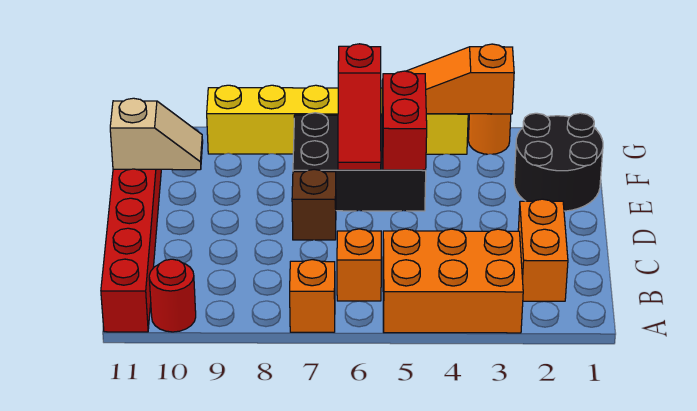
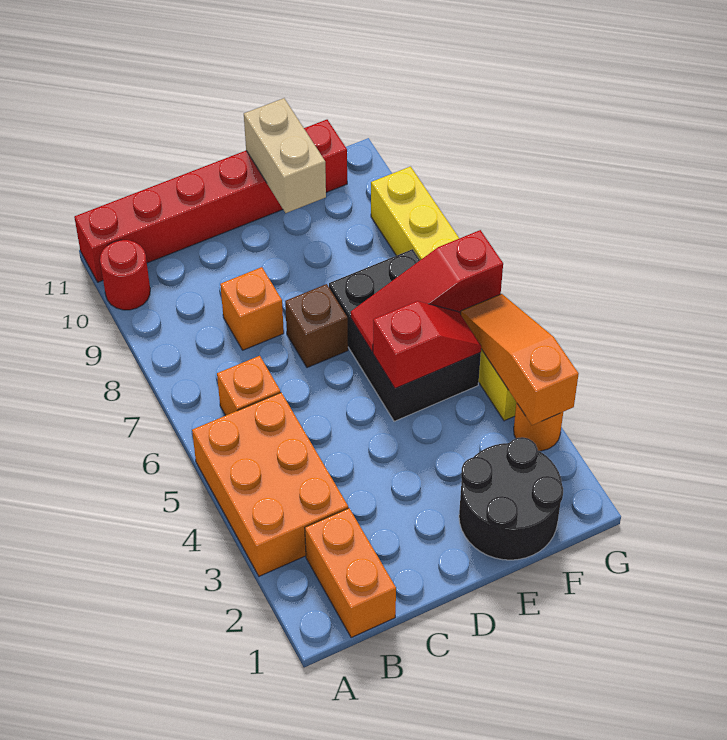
orange 1x1 brick [290,260,335,332] -> orange 1x1 brick moved to [220,267,284,350]
orange 1x2 brick [518,199,568,301] -> orange 1x2 brick turned to [305,508,396,638]
red 1x2 brick [382,71,427,170] -> red 1x2 slope [373,301,481,389]
tan 1x2 slope [110,98,203,170] -> tan 1x2 brick [244,98,326,213]

